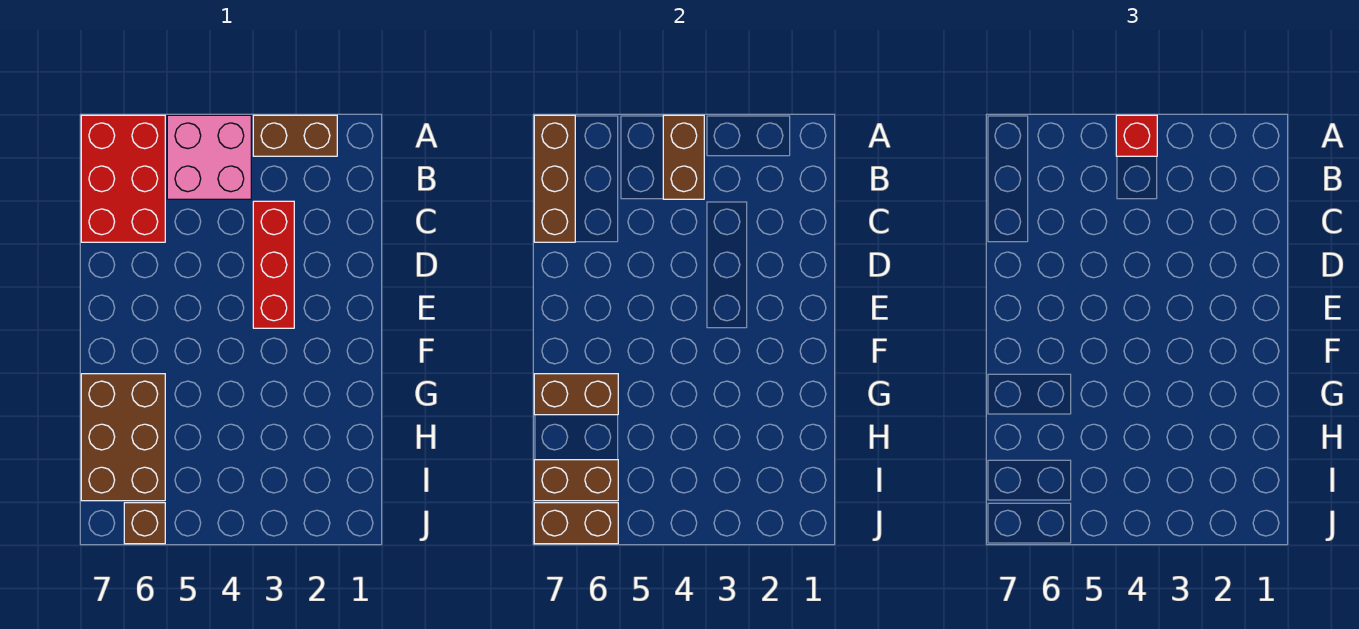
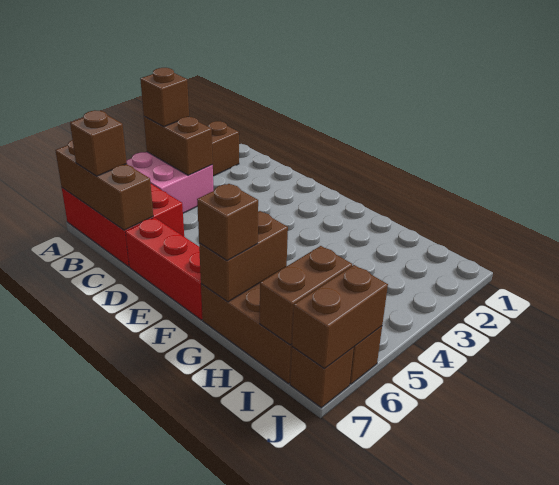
red 1x1 brick [1116,115,1157,156] -> brown 1x1 brick [140,68,189,127]
none -> brown 1x1 brick [70,110,127,176]
red 1x3 brick [253,201,294,328] -> red 1x3 brick moved to [126,218,203,320]
none -> brown 1x1 brick [197,184,258,261]
none -> brown 1x1 brick [290,347,354,408]

